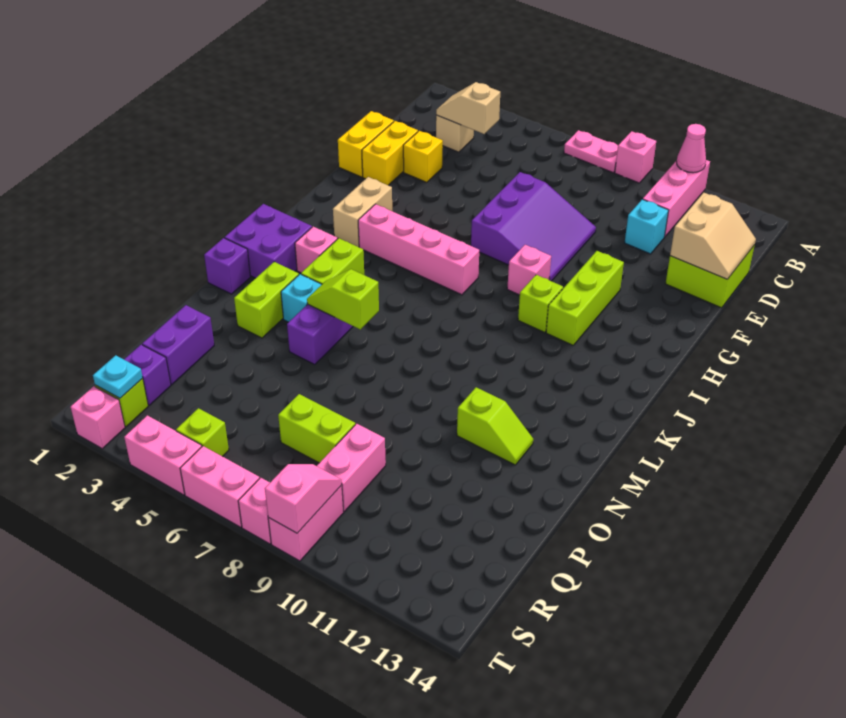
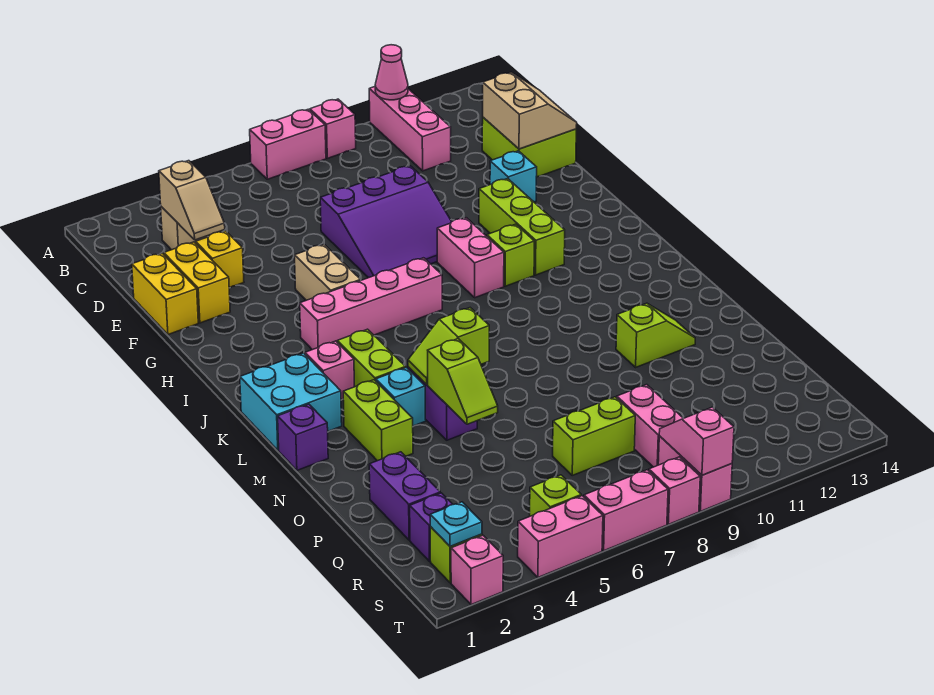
pink 1x2 plate [564,130,618,172] -> pink 1x2 brick [250,109,326,179]
tan 1x2 slope [436,82,500,134] -> tan 1x2 slope turned to [159,161,225,240]
cyan 1x1 brick [625,199,669,254] -> cyan 1x1 brick moved to [490,151,537,202]
purple 3x3 slope [471,172,596,281] -> purple 3x3 slope turned to [320,166,452,278]
tan 1x2 brick [333,177,392,247] -> tan 1x2 brick moved to [295,244,361,300]
pink 1x1 brick [507,245,551,295] -> pink 1x2 brick [437,218,504,298]
purple 2x2 brick [225,204,312,278] -> cyan 2x2 brick [240,353,342,450]
none -> lime 1x2 slope [428,339,498,424]

